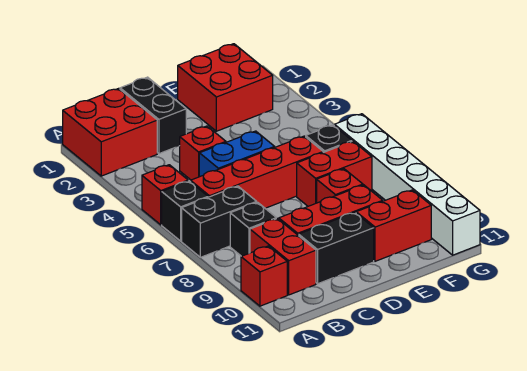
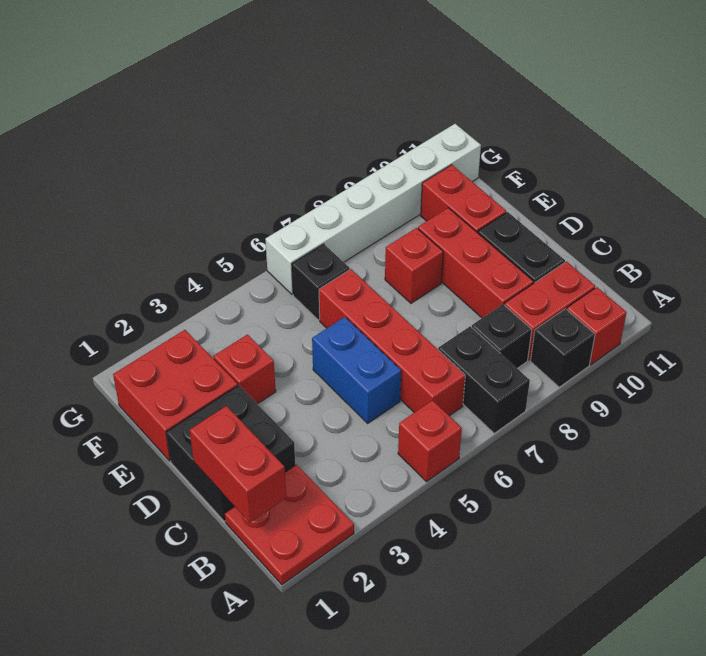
red 2x2 brick [63,88,157,176] -> red 2x2 plate [225,465,354,585]
black 1x1 brick [162,181,208,241] -> black 1x1 brick moved to [531,309,595,387]
black 1x2 brick [120,77,186,154] -> black 2x2 brick [166,385,295,521]
red 1x1 brick [180,126,226,180] -> red 1x1 brick moved to [213,335,276,404]
red 1x2 brick [297,141,372,206] -> red 1x2 brick moved to [190,406,286,523]

